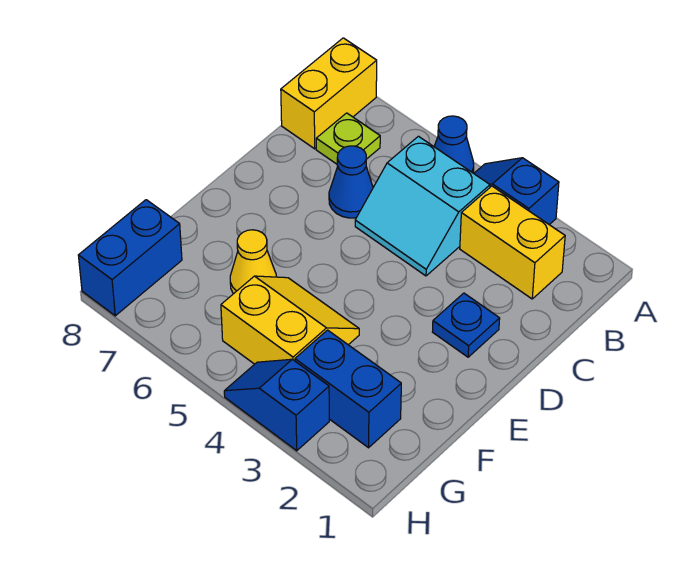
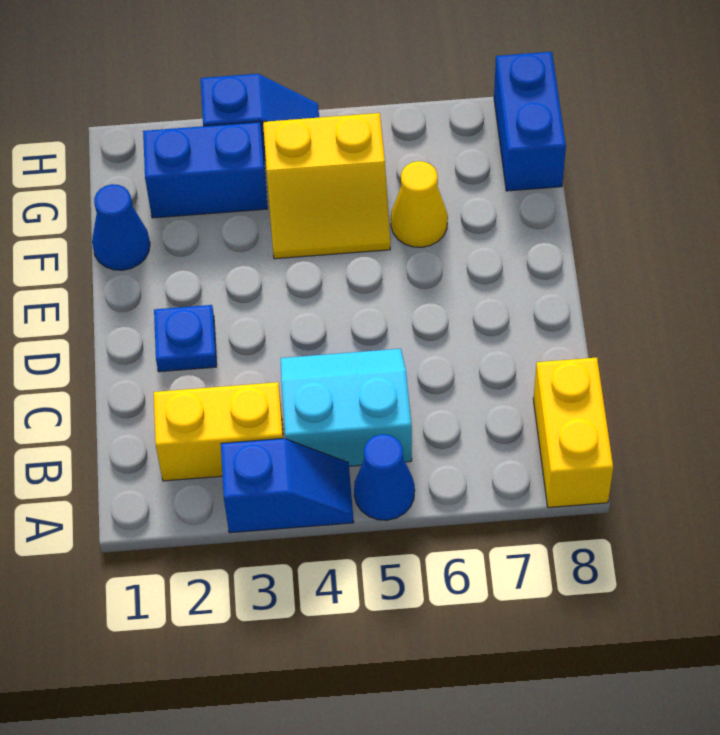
lime 1x1 plate [316,113,380,164] -> none
blue 1x1 cone [329,146,373,218] -> blue 1x1 cone moved to [92,184,150,270]

